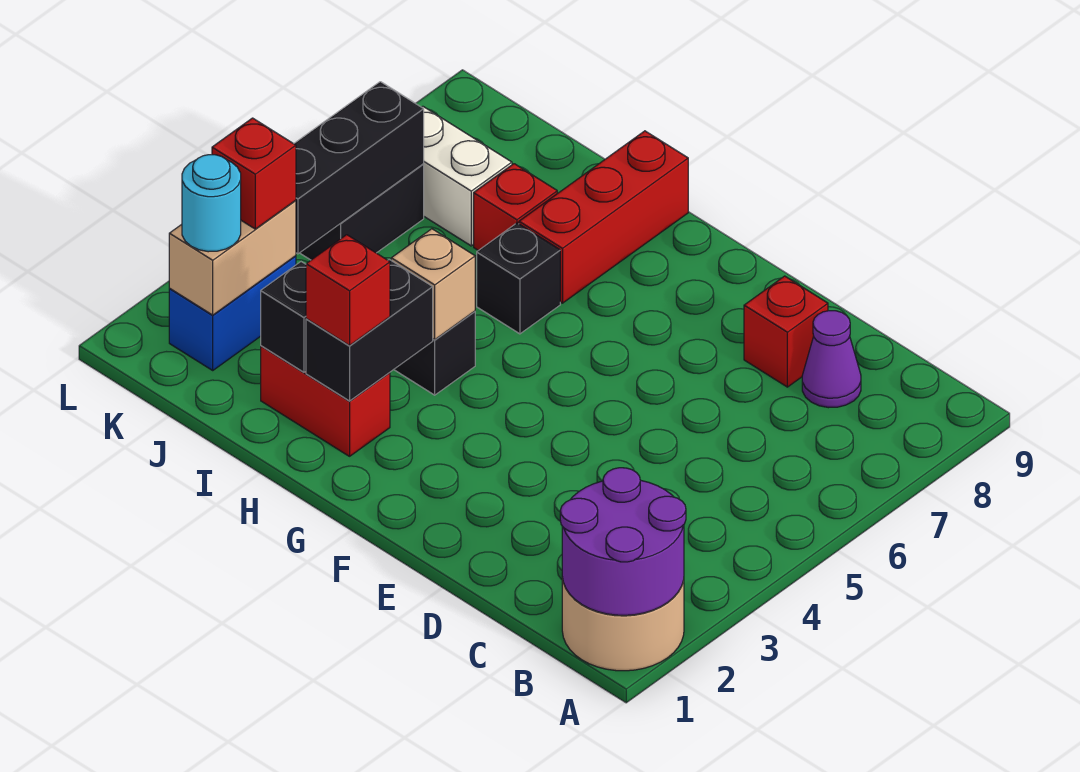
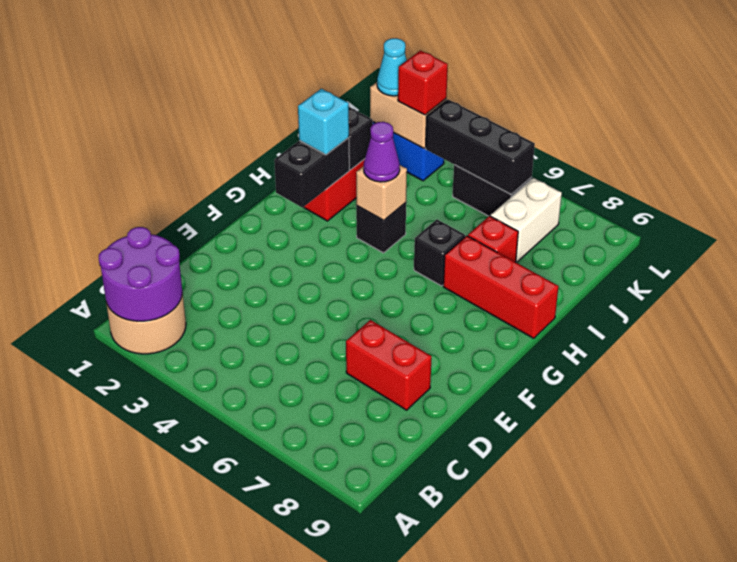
purple 1x1 cone [802,311,861,408] -> purple 1x1 cone moved to [364,122,400,182]
red 1x1 brick [744,276,828,387] -> red 1x2 brick [346,320,432,410]
black 1x2 brick [306,259,433,401] -> black 1x2 brick turned to [274,138,349,208]
red 1x1 brick [306,235,390,346] -> cyan 1x1 brick [298,89,349,155]
cyan 1x1 round brick [182,155,241,252] -> cyan 1x1 cone [377,38,407,96]

